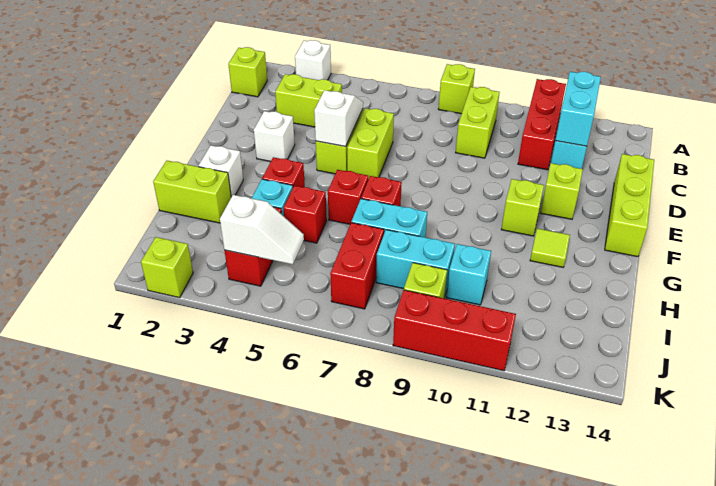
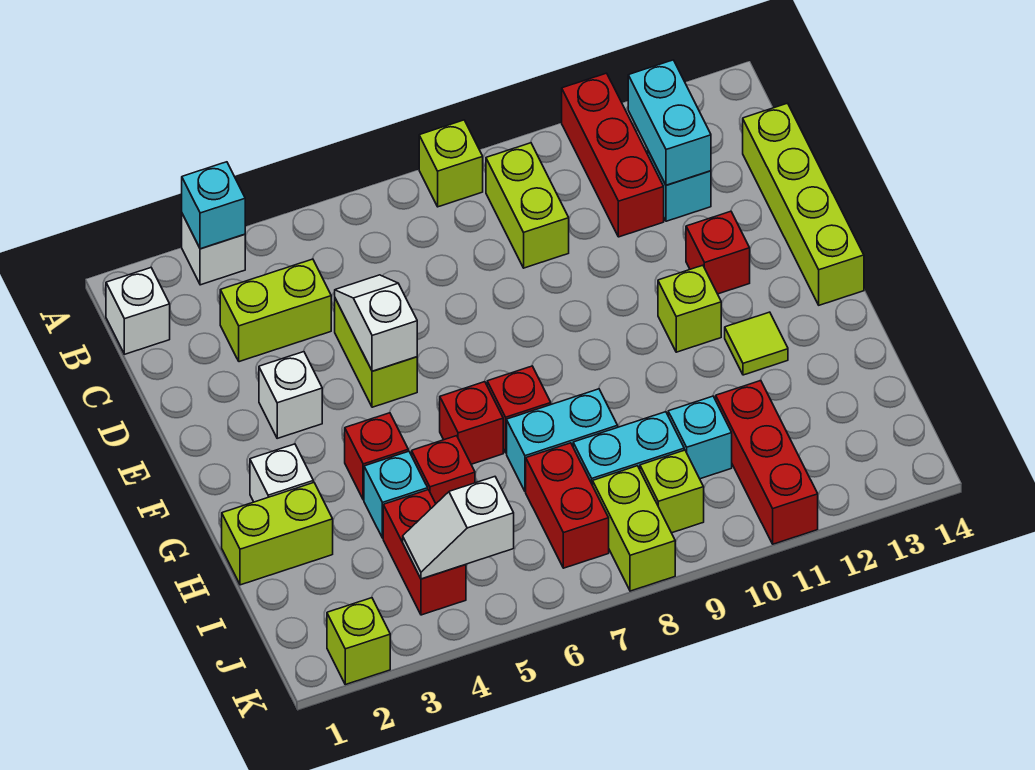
none -> cyan 1x1 brick [182,162,245,249]
lime 1x1 brick [228,47,267,97] -> white 1x1 brick [106,268,170,354]
lime 1x2 brick [347,108,394,179] -> lime 1x2 brick moved to [593,466,675,591]
lime 1x3 brick [605,154,654,257] -> lime 1x4 brick [743,103,864,305]
lime 1x1 brick [540,163,583,219] -> red 1x1 brick [686,211,750,294]
white 1x2 slope [220,195,304,264] -> white 1x2 slope turned to [403,477,514,579]
red 1x3 brick [393,290,516,371] -> red 1x3 brick turned to [716,380,818,544]

